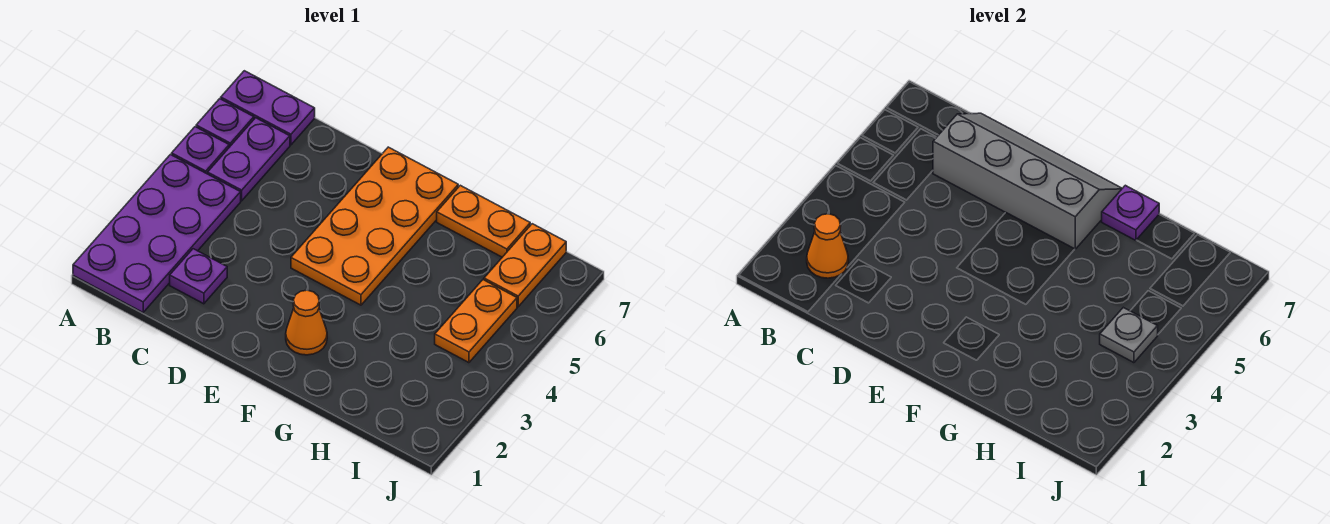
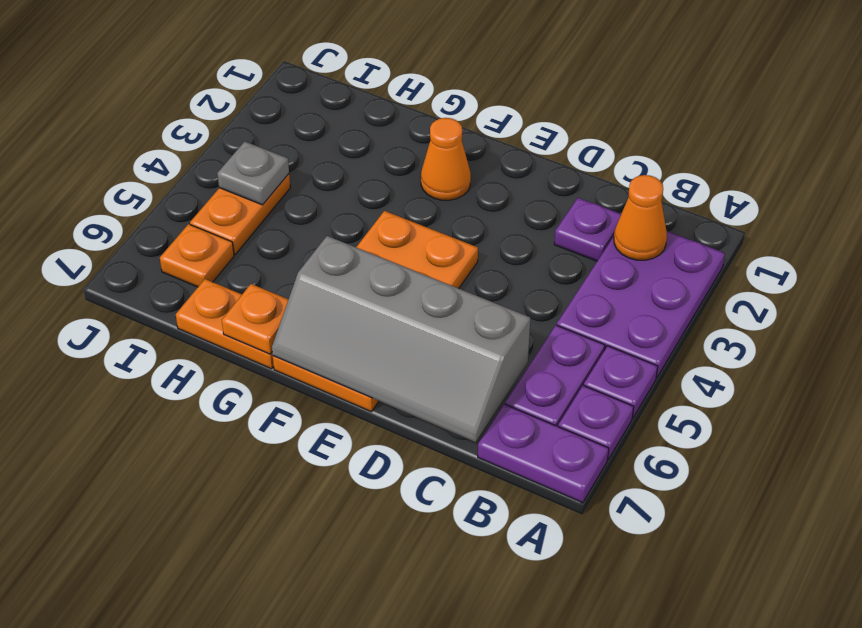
purple 2x4 plate [73,155,241,312] -> purple 2x3 plate [557,231,725,378]
purple 1x1 plate [1102,185,1159,240] -> orange 1x1 plate [222,284,288,354]
orange 1x2 plate [484,224,566,307] -> orange 1x1 plate [160,224,234,287]

